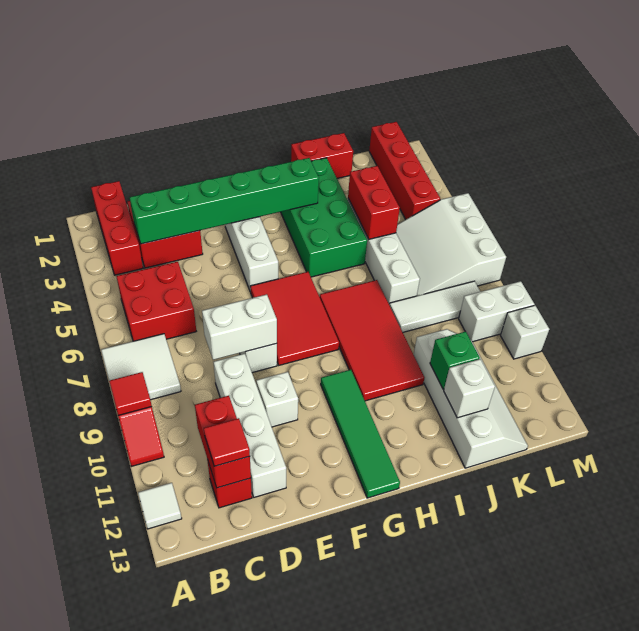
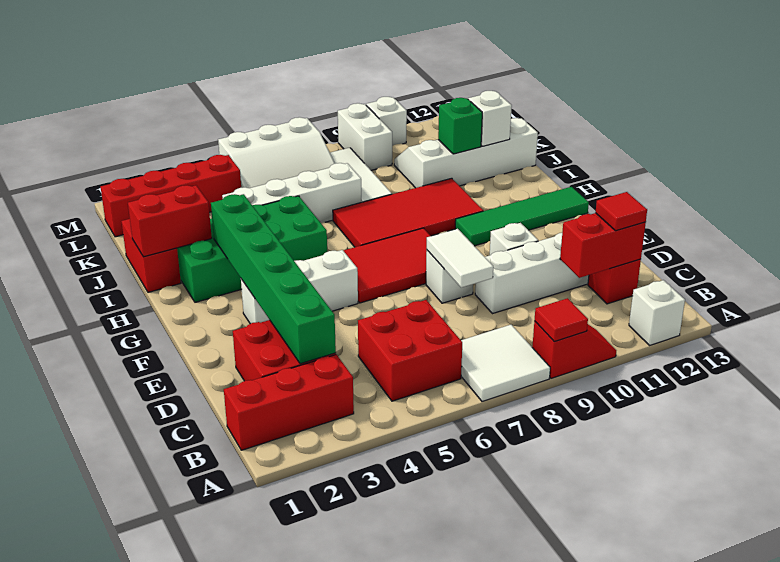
white 1x1 tile [138,483,182,529] -> white 1x1 brick [629,280,685,345]
white 1x2 brick [202,294,277,360] -> white 1x2 tile [427,229,493,288]
red 1x2 brick [348,166,400,239] -> red 1x2 brick moved to [128,185,212,257]

